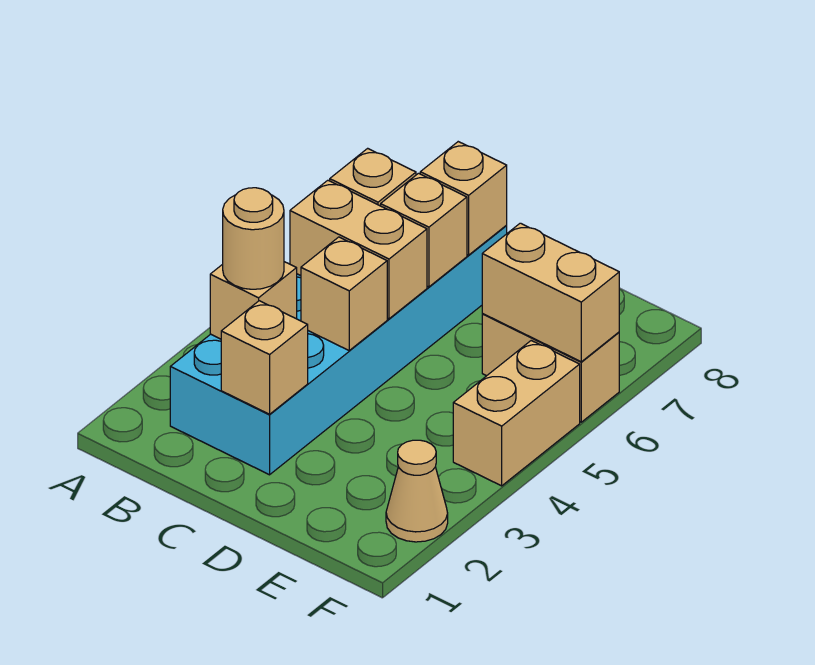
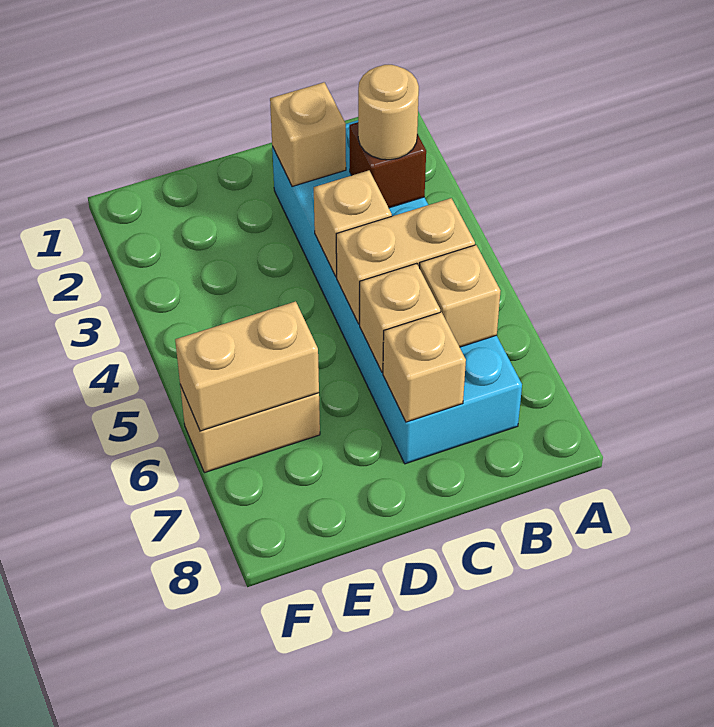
tan 1x1 brick [210,262,297,339] -> brown 1x1 brick [349,122,426,208]
tan 1x1 cone [386,440,448,542] -> none
tan 1x2 brick [453,341,580,486] -> none

